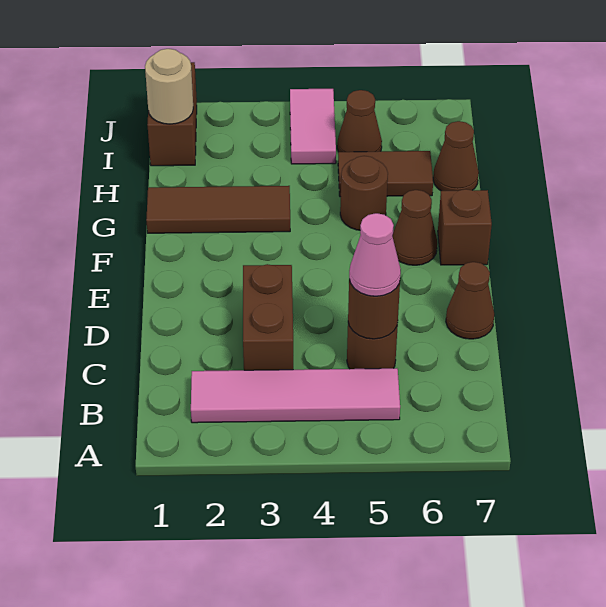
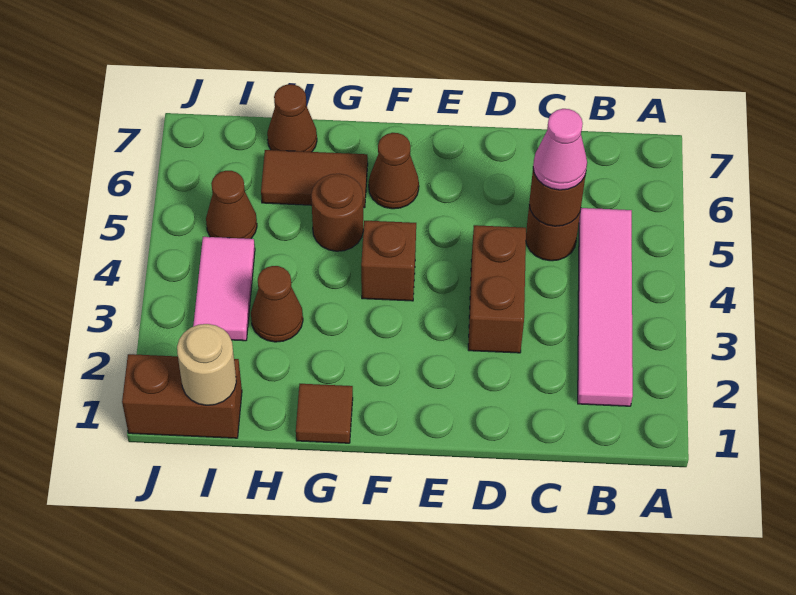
brown 1x2 brick [243,264,293,370] -> brown 1x2 brick turned to [468,225,526,353]
brown 1x1 cone [446,262,494,339] -> brown 1x1 cone moved to [251,266,303,342]
brown 1x1 brick [438,189,492,265] -> brown 1x1 brick moved to [361,221,416,301]
brown 1x3 tile [146,186,290,233] -> brown 1x1 tile [296,384,353,443]
brown 1x2 tile [338,151,433,197] -> brown 1x2 tile turned to [261,150,368,208]
pink 1x2 tile [290,89,336,164] -> pink 1x2 tile turned to [193,237,255,341]

